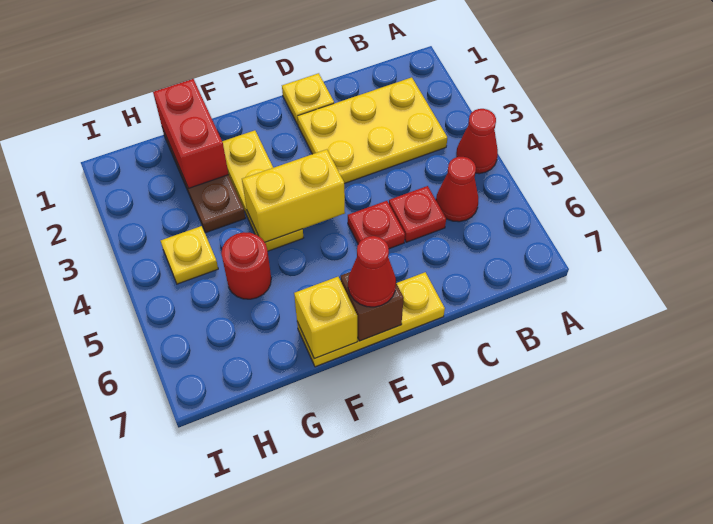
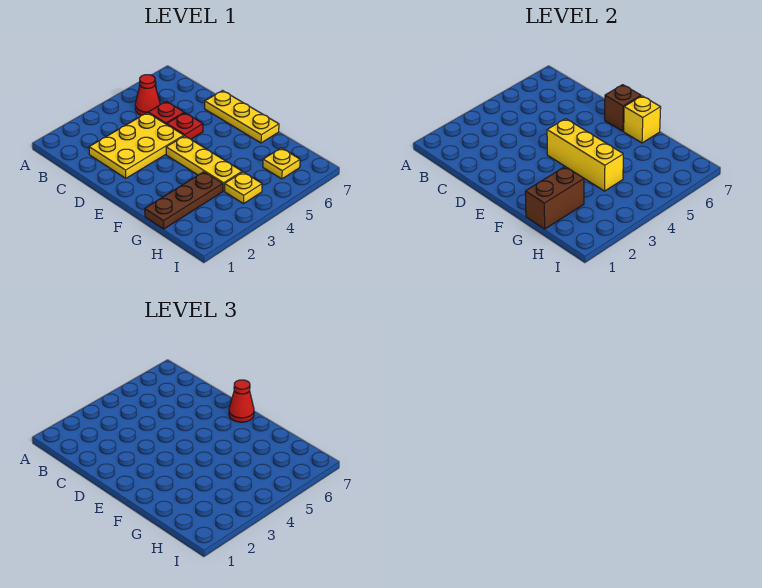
red 1x1 cone [456,109,498,174] -> none
yellow 2x3 plate [297,77,447,184] -> yellow 2x3 plate turned to [89,113,184,178]
yellow 1x1 plate [282,73,334,125] -> yellow 1x1 plate moved to [263,148,300,179]
yellow 1x2 brick [242,149,345,242] -> yellow 1x3 brick [547,119,623,191]
yellow 1x3 plate [222,130,303,251] -> yellow 1x3 plate turned to [166,136,242,191]
red 1x2 brick [153,79,229,188] -> brown 1x2 brick [525,167,584,229]
red 1x1 round brick [221,232,271,299] -> none

